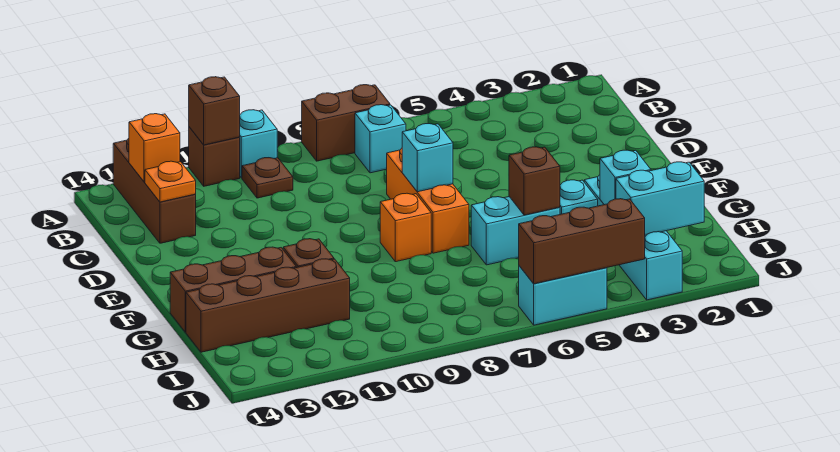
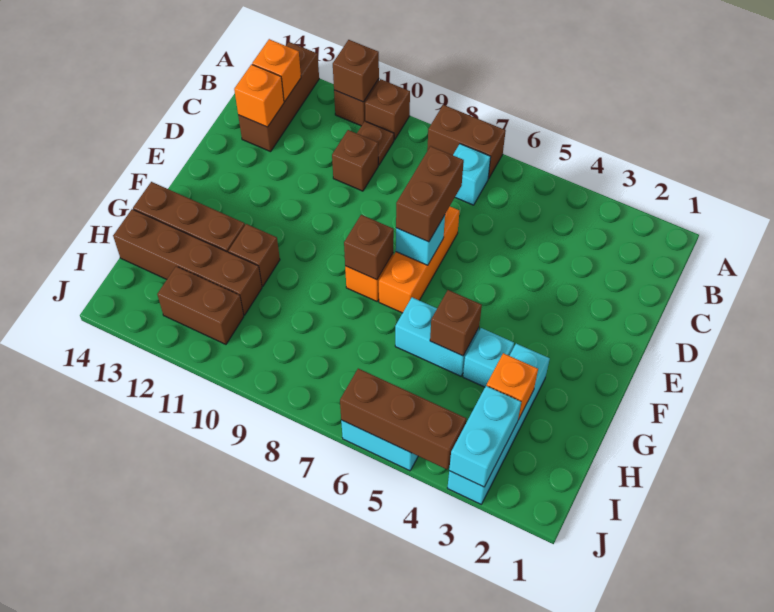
cyan 1x1 brick [239,110,278,178] -> brown 1x1 brick [365,79,410,140]
none -> brown 1x1 brick [332,130,378,191]
orange 1x1 plate [145,161,196,202] -> orange 1x1 brick [234,64,284,127]
none -> brown 1x2 brick [396,146,464,242]
none -> brown 1x1 brick [344,215,394,280]
cyan 1x1 brick [600,150,651,205] -> orange 1x1 brick [487,353,538,420]
cyan 1x2 brick [616,162,704,235] -> cyan 1x2 brick turned to [449,386,521,487]
none -> brown 1x2 brick [157,266,244,344]

